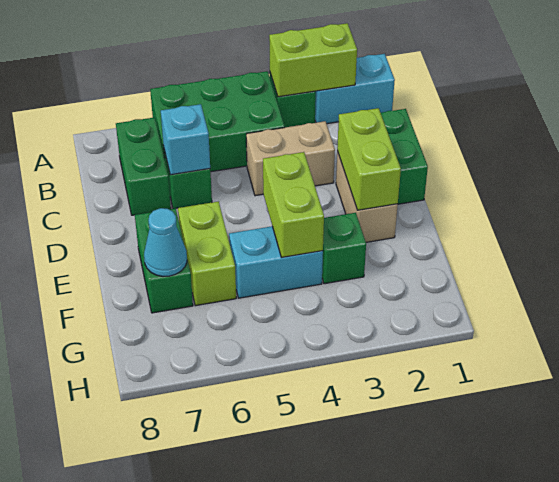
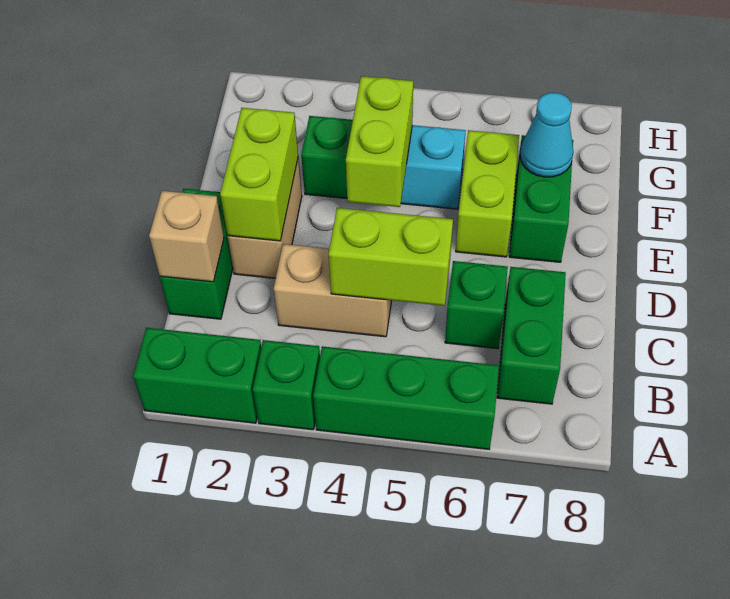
cyan 1x2 brick [315,54,395,124] -> green 1x2 brick [133,328,261,423]
lime 1x2 brick [269,23,357,97] -> lime 1x2 brick moved to [329,208,453,306]
green 2x3 brick [150,71,285,172] -> green 1x3 brick [313,346,499,449]
none -> tan 1x1 brick [149,191,224,282]
cyan 1x1 brick [161,104,210,175] -> none

